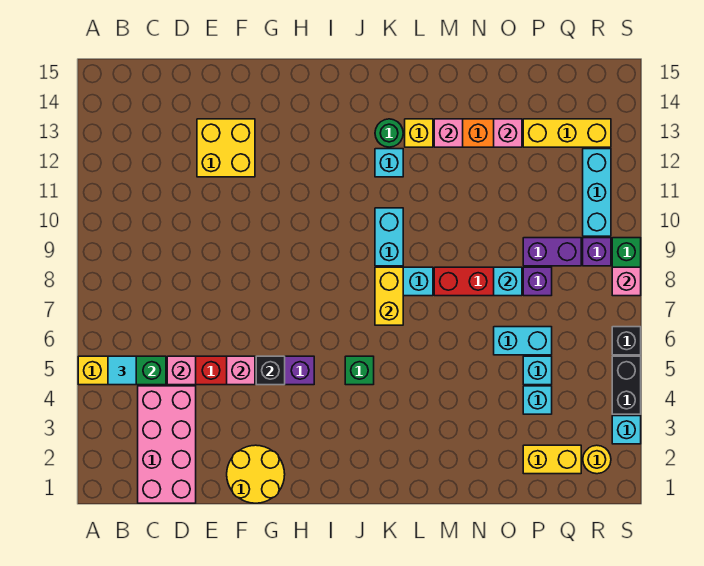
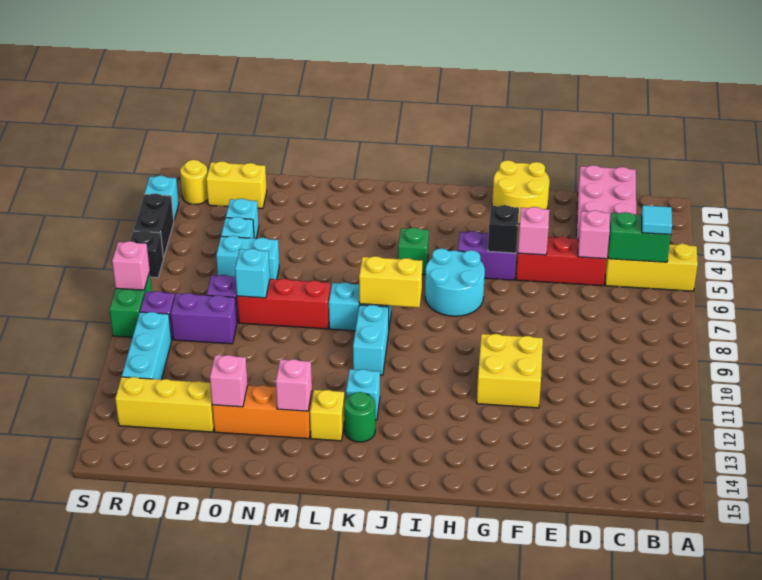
yellow 2x2 brick [197,119,255,177] -> yellow 2x2 brick moved to [477,334,543,408]
none -> cyan 2x2 round brick [425,248,485,316]
yellow 1x2 brick [375,267,403,325] -> yellow 1x2 brick turned to [359,256,422,308]

